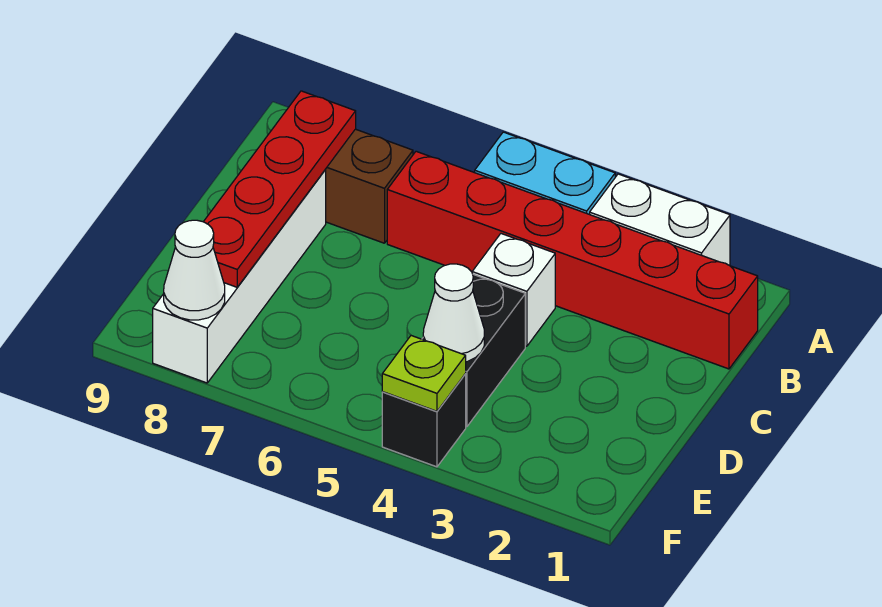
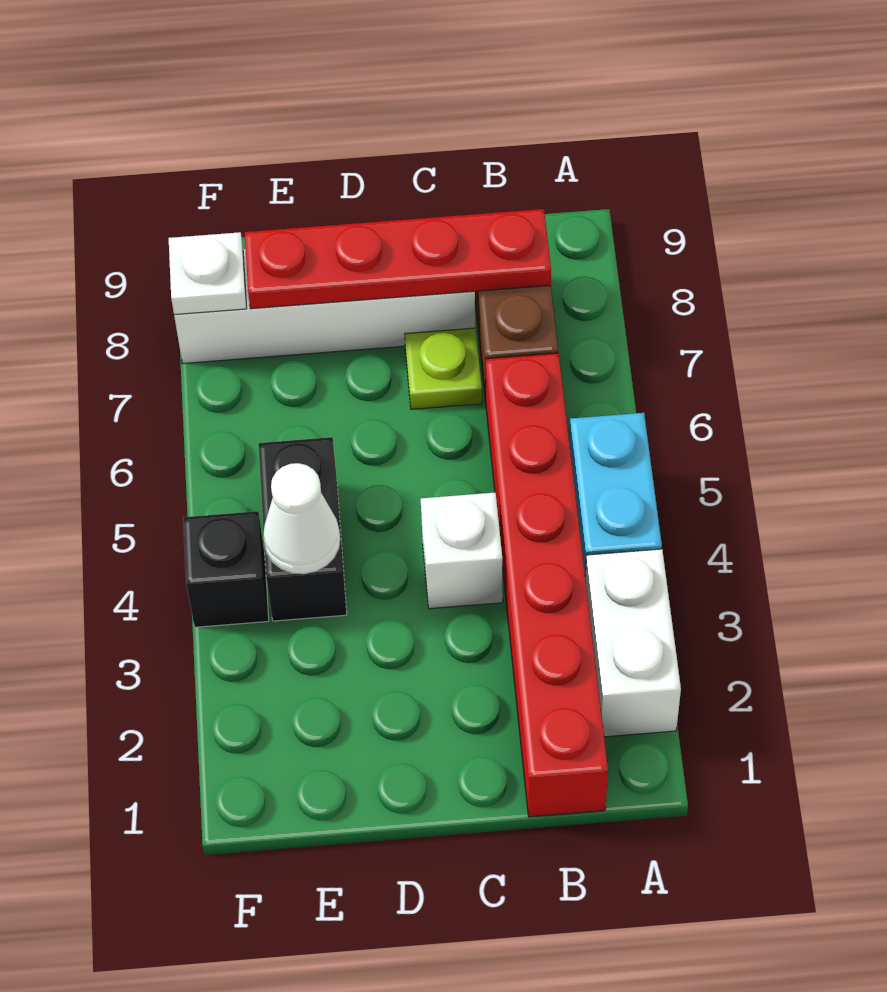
black 1x2 brick [422,274,525,427] -> black 1x2 brick turned to [258,437,347,621]
lime 1x1 plate [382,336,466,411] -> lime 1x1 plate moved to [405,328,482,409]
white 1x1 cone [164,220,225,320] -> white 1x1 plate [169,232,247,315]

